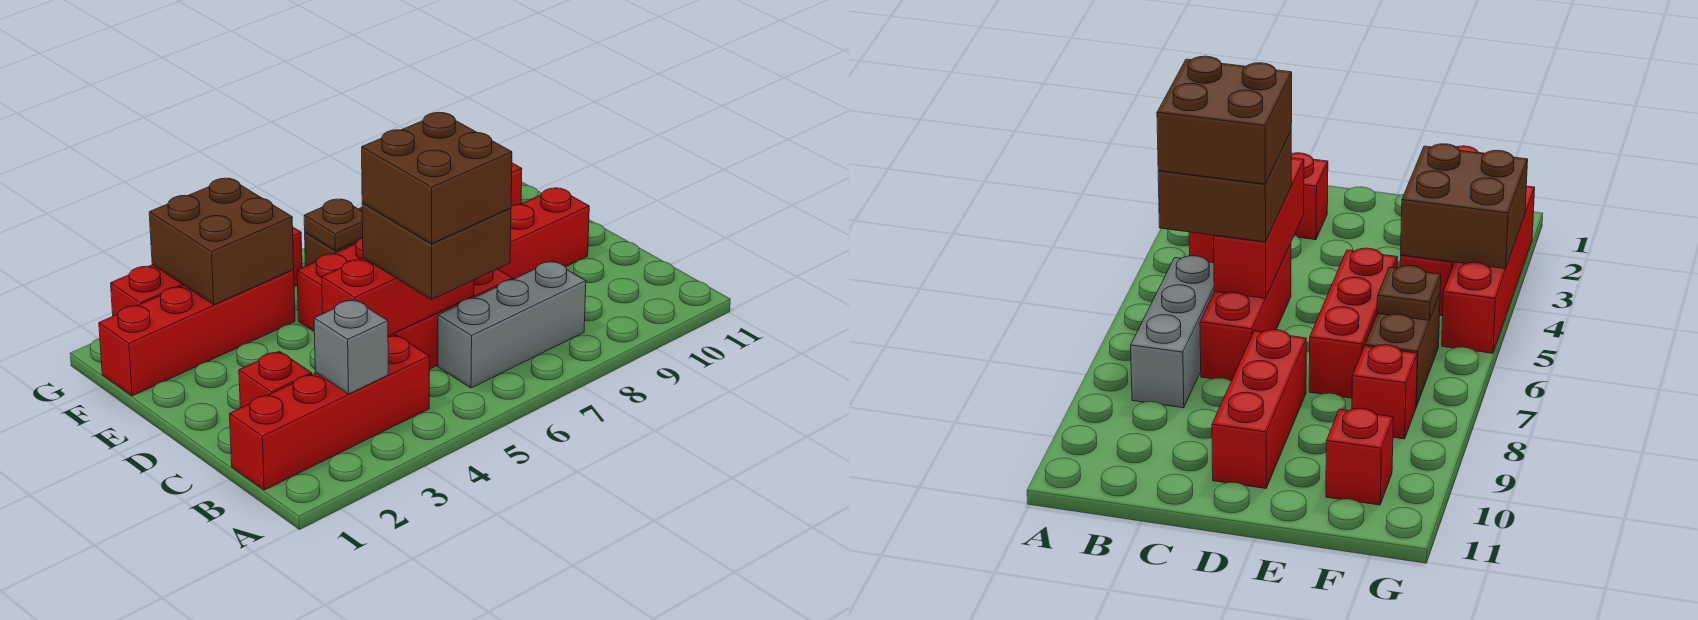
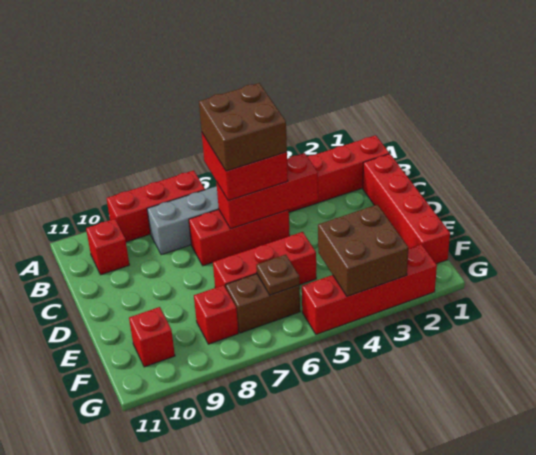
grey 1x1 brick [314,300,388,394] -> none
brown 2x2 brick [362,203,511,300] -> red 2x2 brick [202,133,288,201]
red 1x1 brick [239,351,312,408] -> red 1x1 brick moved to [86,219,129,275]
red 1x3 brick [498,188,589,279] -> red 1x3 brick moved to [107,170,205,242]
red 1x4 brick [99,270,295,396] -> red 1x4 brick turned to [363,154,450,264]

